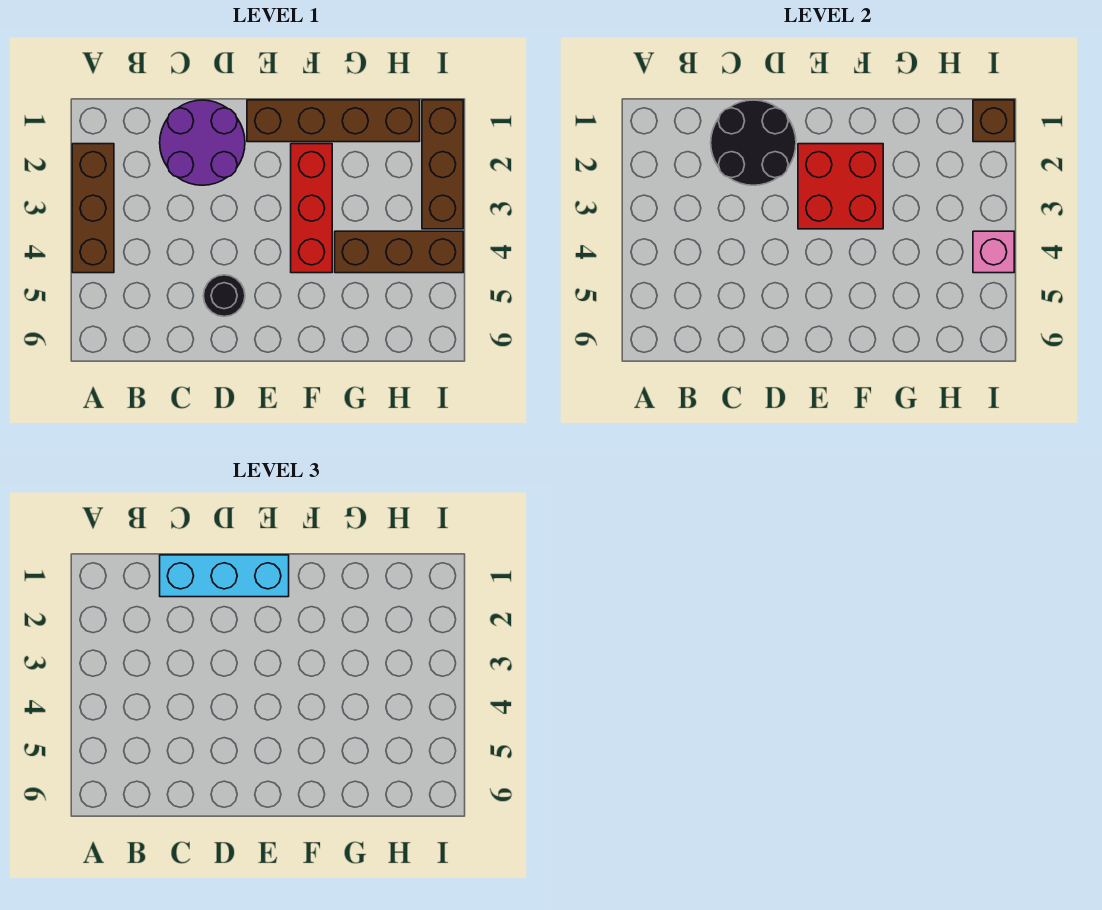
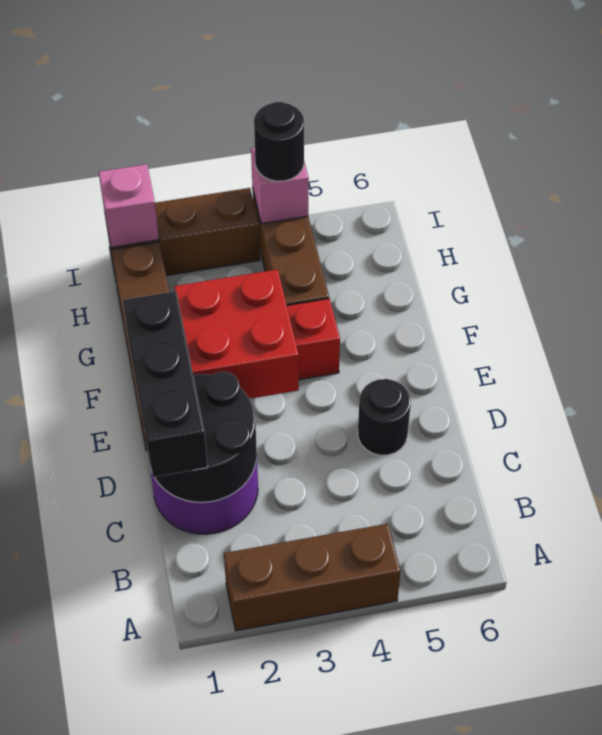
cyan 1x3 brick [160,555,289,597] -> black 1x3 brick [123,291,208,477]
brown 1x1 brick [973,100,1014,142] -> pink 1x1 brick [99,164,159,247]
none -> black 1x1 round brick [254,102,304,181]

